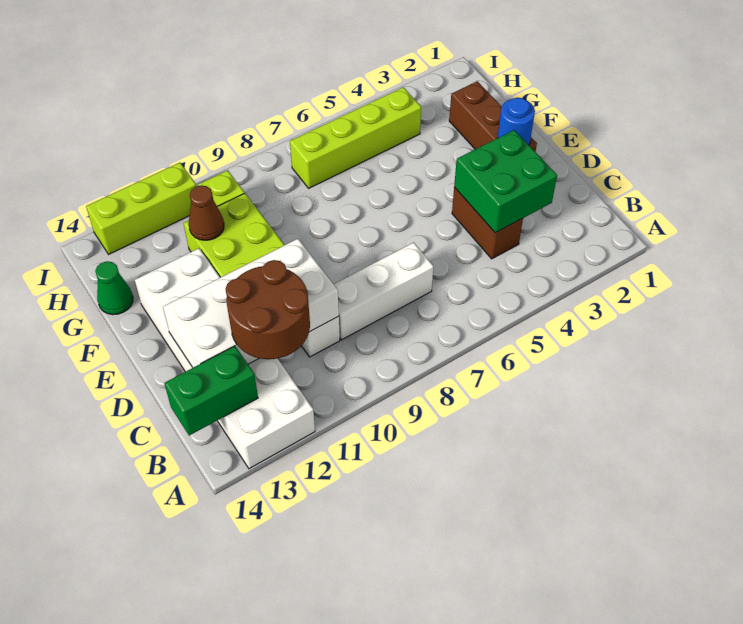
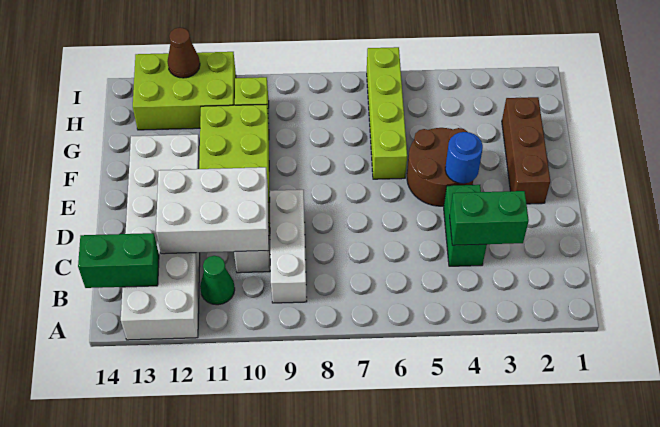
brown 2x2 round brick [226,260,310,359] -> brown 2x2 round brick moved to [407,128,473,206]
green 2x2 brick [454,130,557,233] -> green 1x2 brick [450,191,529,245]
brown 1x2 brick [452,187,523,259] -> green 1x2 brick [444,185,487,266]
white 1x3 brick [334,243,433,340] -> white 1x3 brick turned to [270,190,307,303]
white 2x4 brick [163,239,339,368] -> white 2x3 brick [156,167,269,254]
blue 1x1 round brick [498,98,535,145] -> blue 1x1 round brick moved to [445,132,483,184]
brown 1x1 cone [189,185,224,240] -> brown 1x1 cone moved to [168,28,200,78]
green 1x1 cone [95,261,133,315] -> green 1x1 cone moved to [200,256,235,305]
lime 1x4 brick [290,87,421,188] -> lime 1x4 brick turned to [367,47,407,179]
lime 1x3 brick [86,163,196,254] -> lime 2x3 brick [133,52,236,130]

